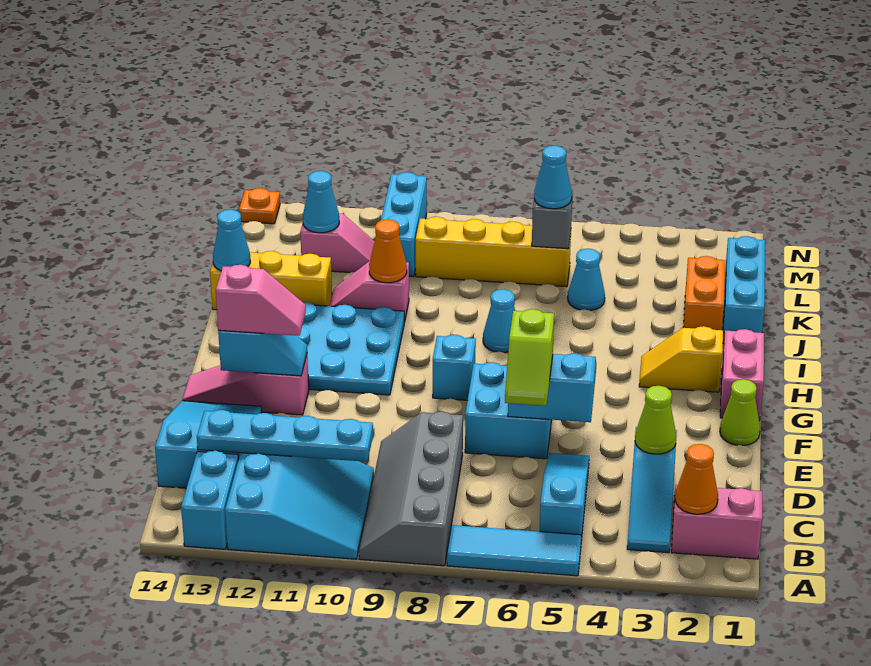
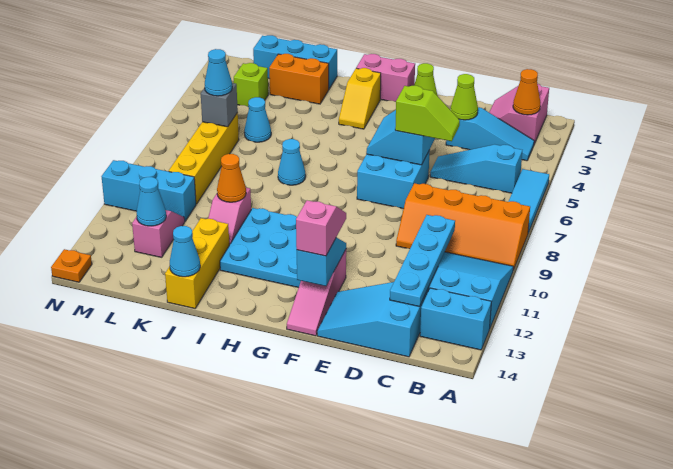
grey 2x4 slope [359,411,463,566] -> orange 2x4 slope [396,183,530,270]
cyan 1x1 brick [433,335,476,400] -> none
none -> lime 1x1 brick [234,63,268,107]

